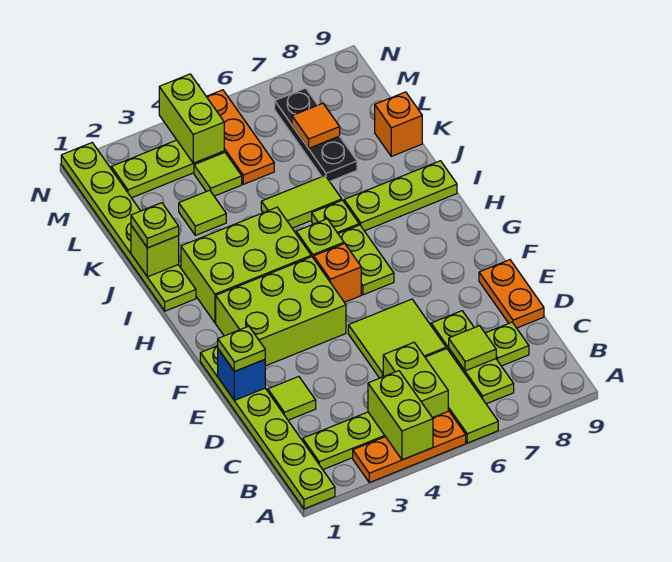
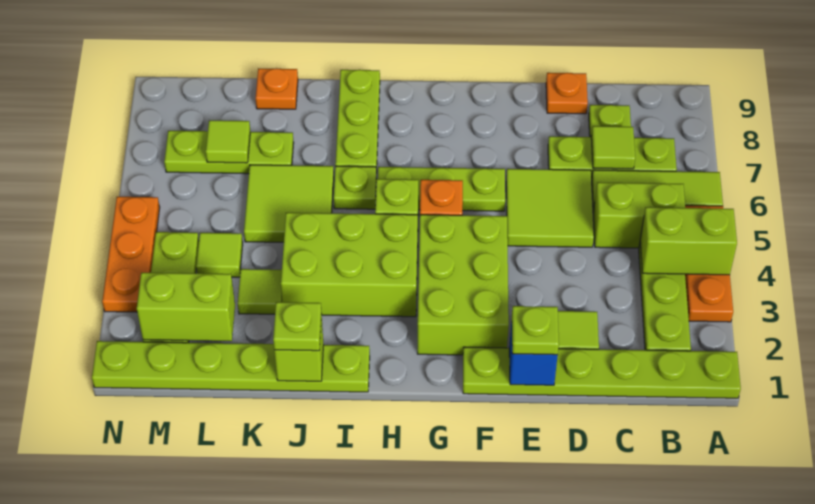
orange 1x2 plate [479,260,544,328] -> orange 1x1 plate [546,73,588,114]
lime 1x2 plate [339,225,394,295] -> lime 1x3 plate [378,167,505,211]
lime 2x3 brick [181,207,311,323] -> lime 2x3 brick turned to [281,213,418,317]
lime 1x2 tile [261,176,342,228] -> lime 2x2 tile [244,165,334,242]
black 1x3 plate [275,88,357,181] -> lime 1x3 plate [164,131,294,174]
orange 1x1 brick [375,92,422,156] -> orange 1x1 plate [256,68,298,109]
orange 1x3 plate [206,90,274,184] -> orange 1x3 plate turned to [102,197,160,312]
orange 1x1 tile [292,103,340,148] -> lime 1x1 tile [206,120,250,163]
lime 1x2 brick [159,74,224,163] -> lime 1x2 brick moved to [137,273,235,341]

